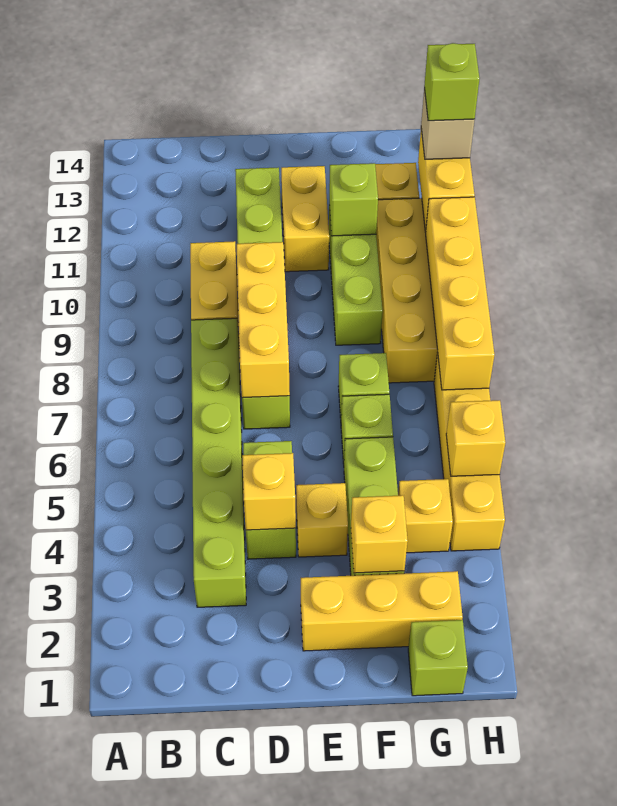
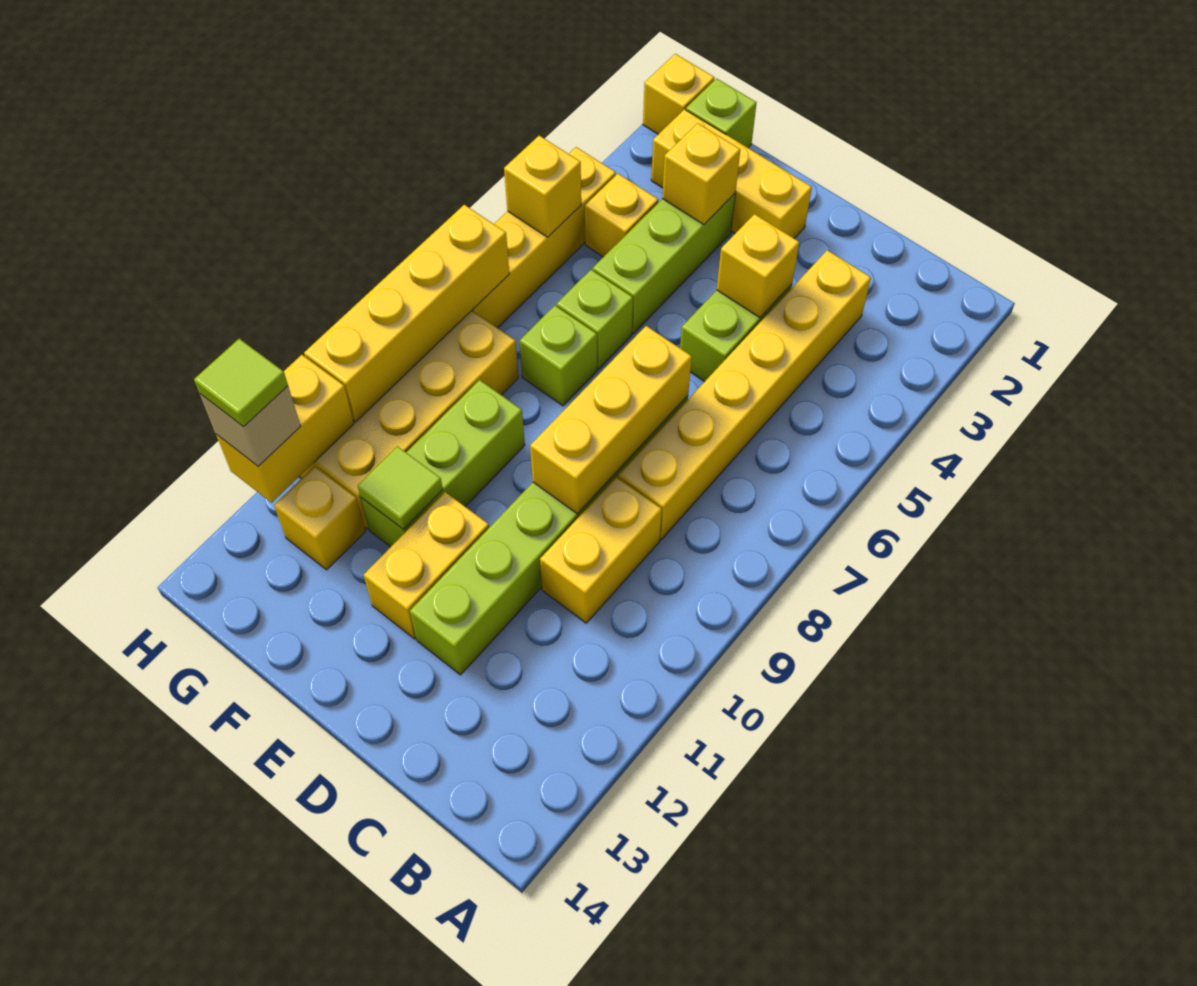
lime 1x6 brick [191,318,246,607] -> yellow 1x6 brick [618,250,871,540]
yellow 1x1 brick [296,483,348,557] -> yellow 1x1 brick moved to [643,54,714,134]
lime 1x1 brick [329,163,378,236] -> lime 1x1 tile [358,446,443,530]
lime 1x1 brick [424,43,480,121] -> lime 1x1 tile [194,339,288,427]

